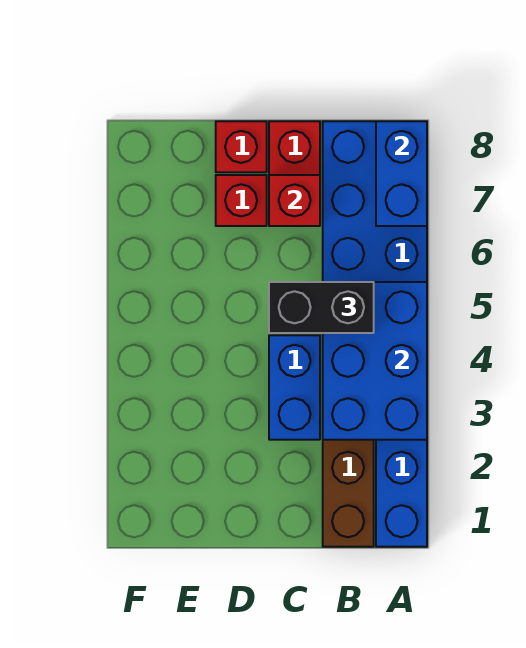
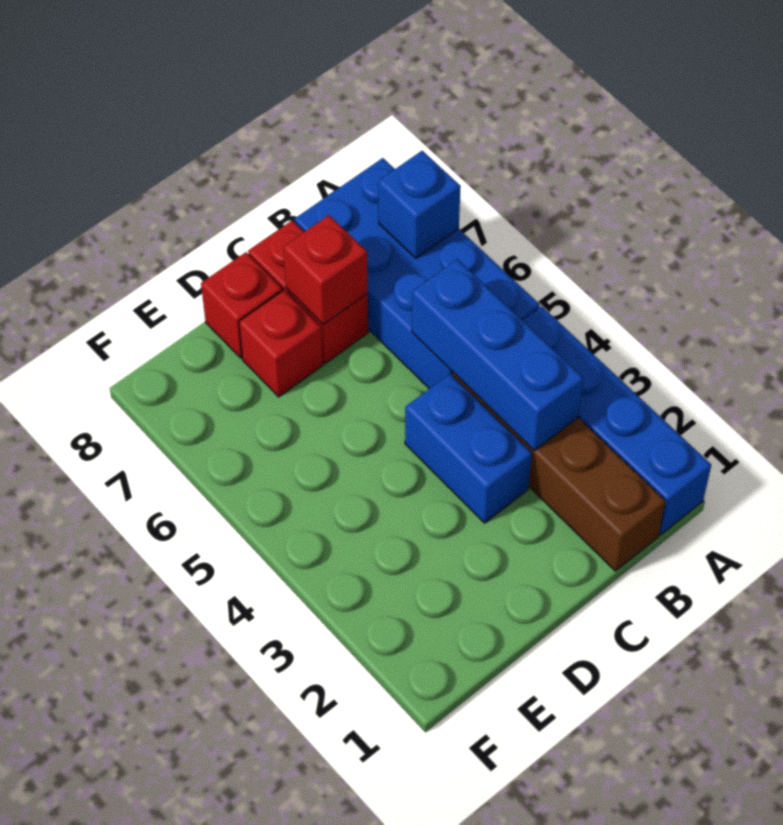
blue 2x3 brick [323,282,427,440] -> blue 1x3 brick [412,259,583,450]
blue 1x2 brick [376,121,427,226] -> blue 1x1 brick [378,151,461,258]
black 1x2 brick [269,282,374,333] -> none

